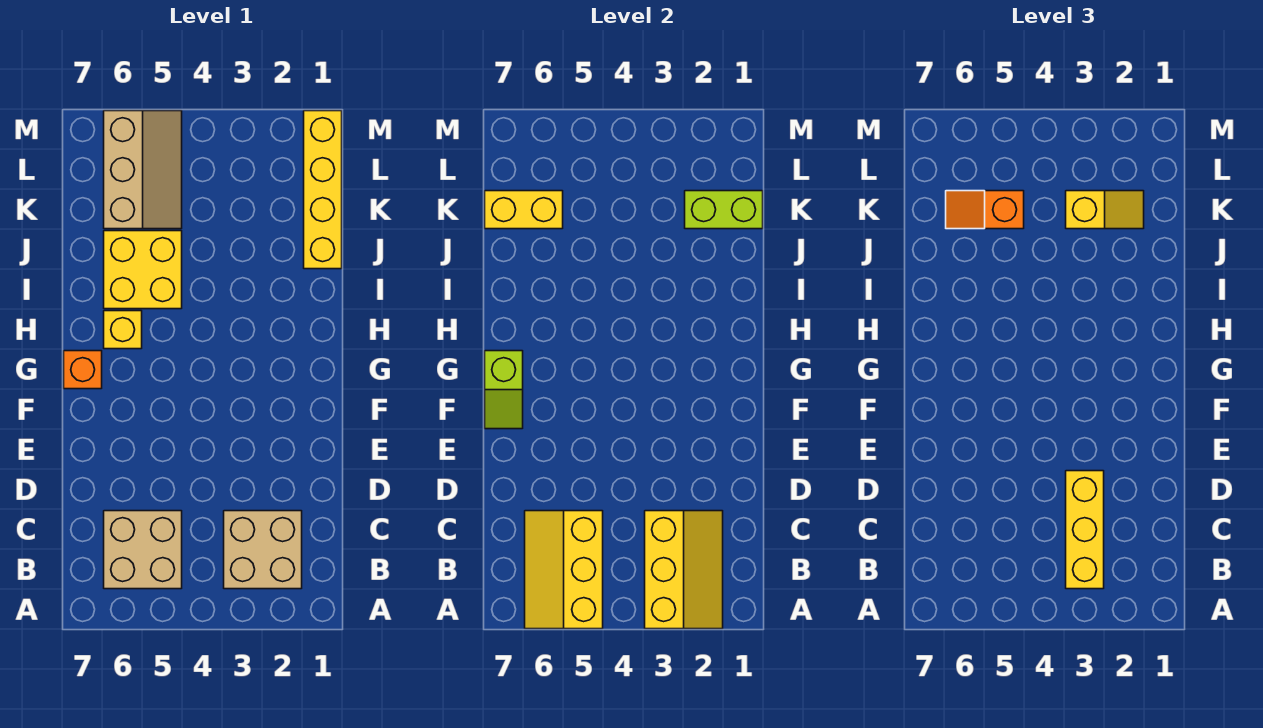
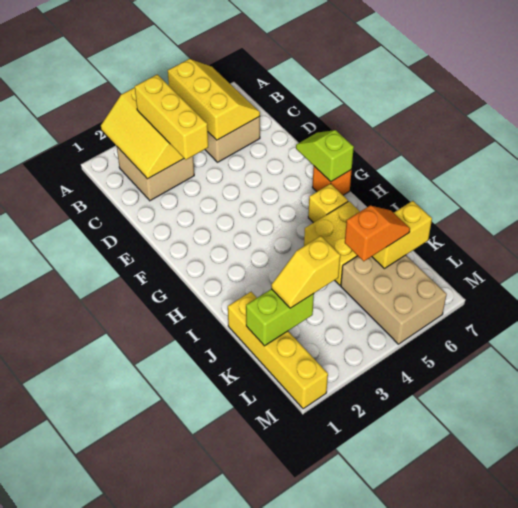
tan 2x3 slope [104,111,182,229] -> tan 2x3 brick [341,255,447,344]

